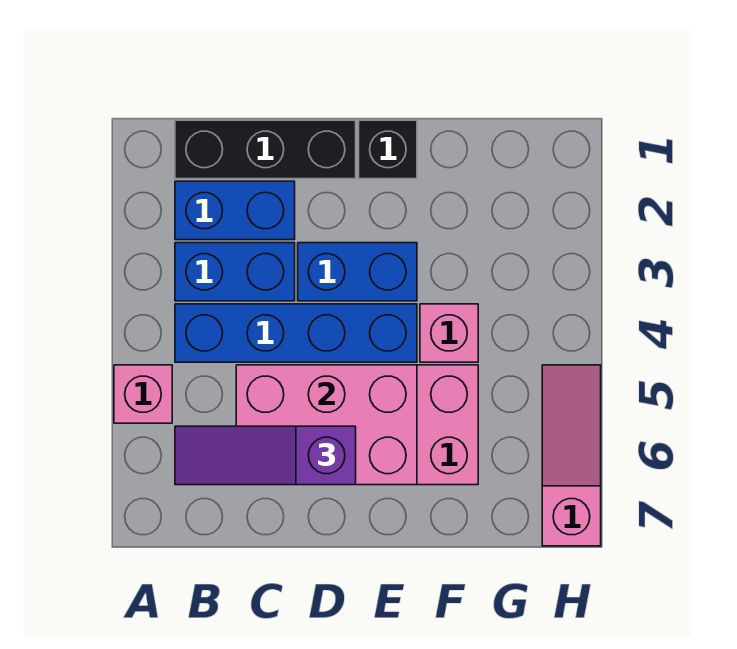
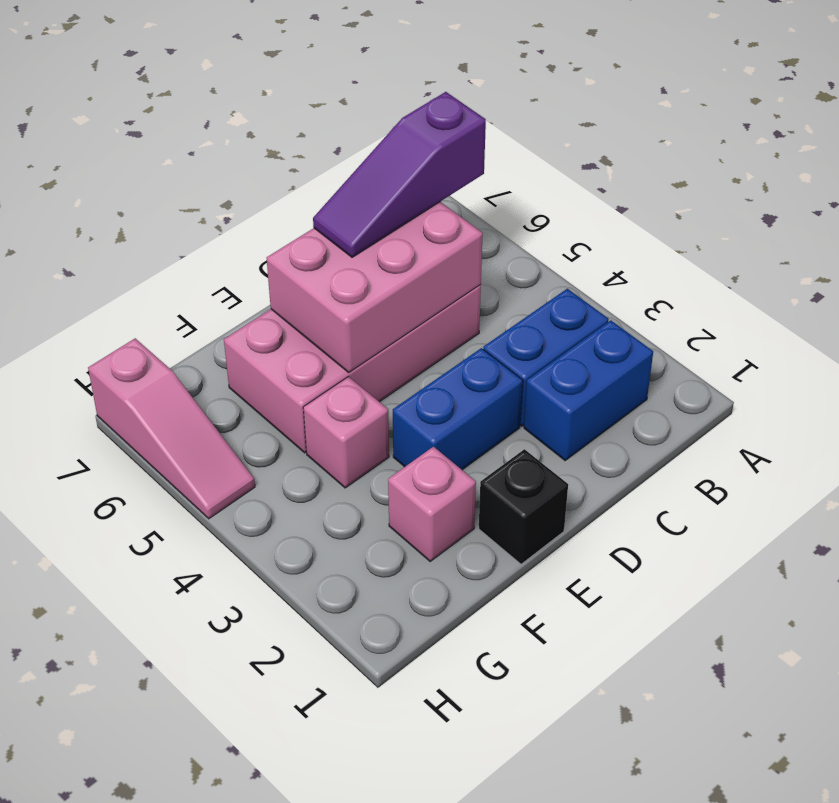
pink 1x1 brick [114,365,172,423] -> pink 1x1 brick moved to [388,446,476,561]
black 1x3 brick [175,120,356,179] -> none
blue 1x4 brick [175,304,417,362] -> none
purple 1x3 slope [175,426,356,485] -> purple 1x3 slope turned to [313,92,486,257]

